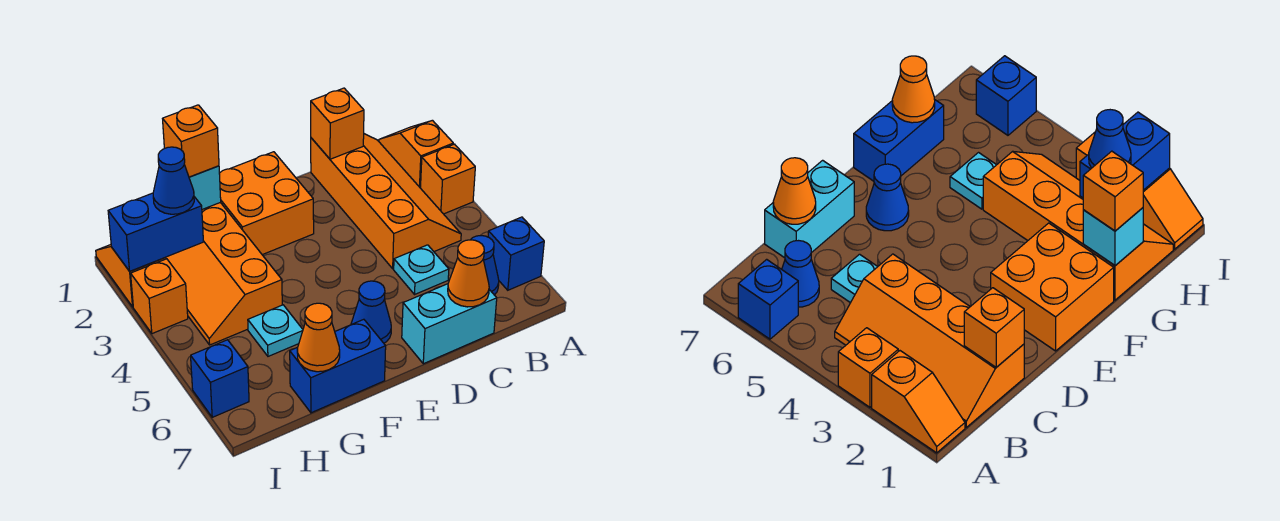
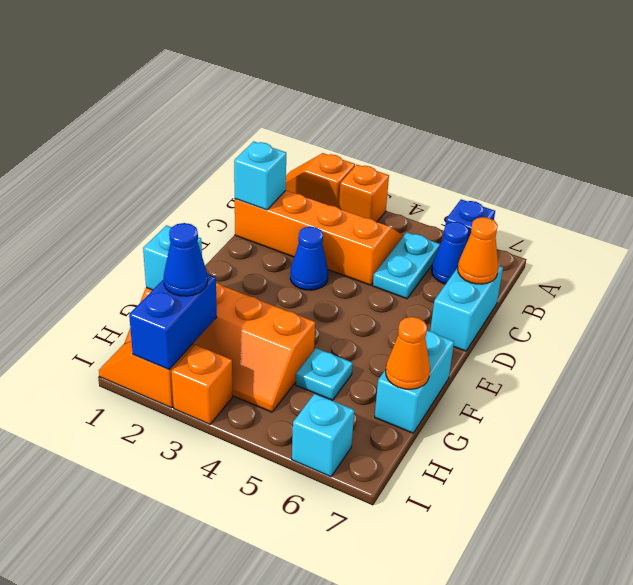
orange 1x1 brick [311,88,364,159] -> cyan 1x1 brick [234,141,286,210]
cyan 1x1 plate [394,245,449,294] -> cyan 1x2 plate [373,232,440,299]
orange 2x2 brick [219,152,314,255] -> none
blue 1x1 cone [351,281,391,343] -> blue 1x1 cone moved to [290,227,328,290]
blue 1x2 brick [290,319,386,413] -> cyan 1x2 brick [375,331,454,433]
orange 1x1 brick [163,105,219,177] -> none
blue 1x1 brick [191,340,249,417] -> cyan 1x1 brick [292,394,354,477]

